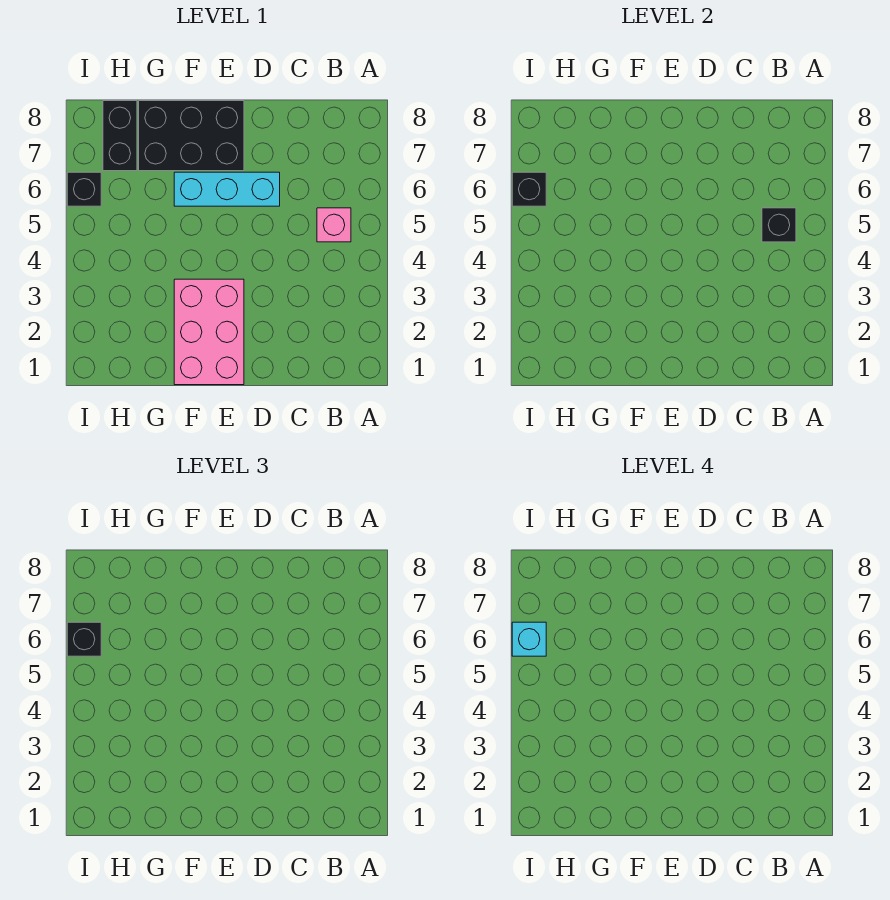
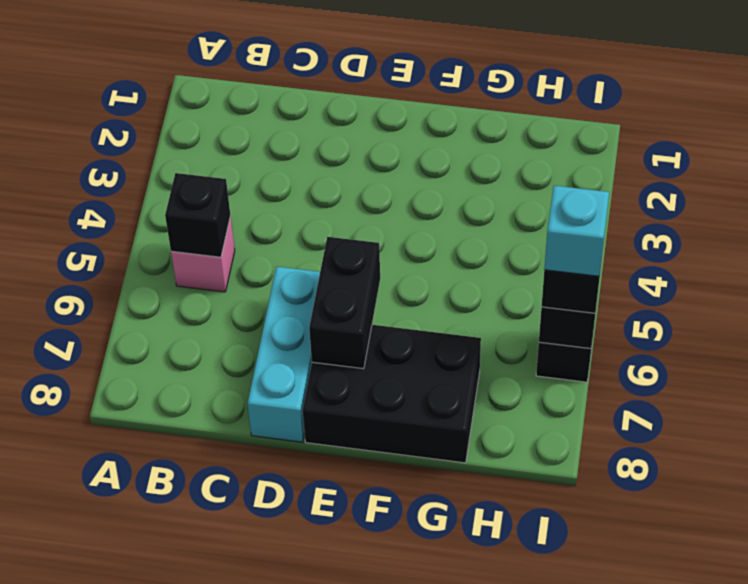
cyan 1x3 brick [174,172,280,206] -> cyan 1x3 brick turned to [247,267,320,442]
pink 2x3 brick [174,279,244,385] -> none
black 1x2 brick [103,101,137,171] -> black 1x2 brick moved to [309,237,380,369]

